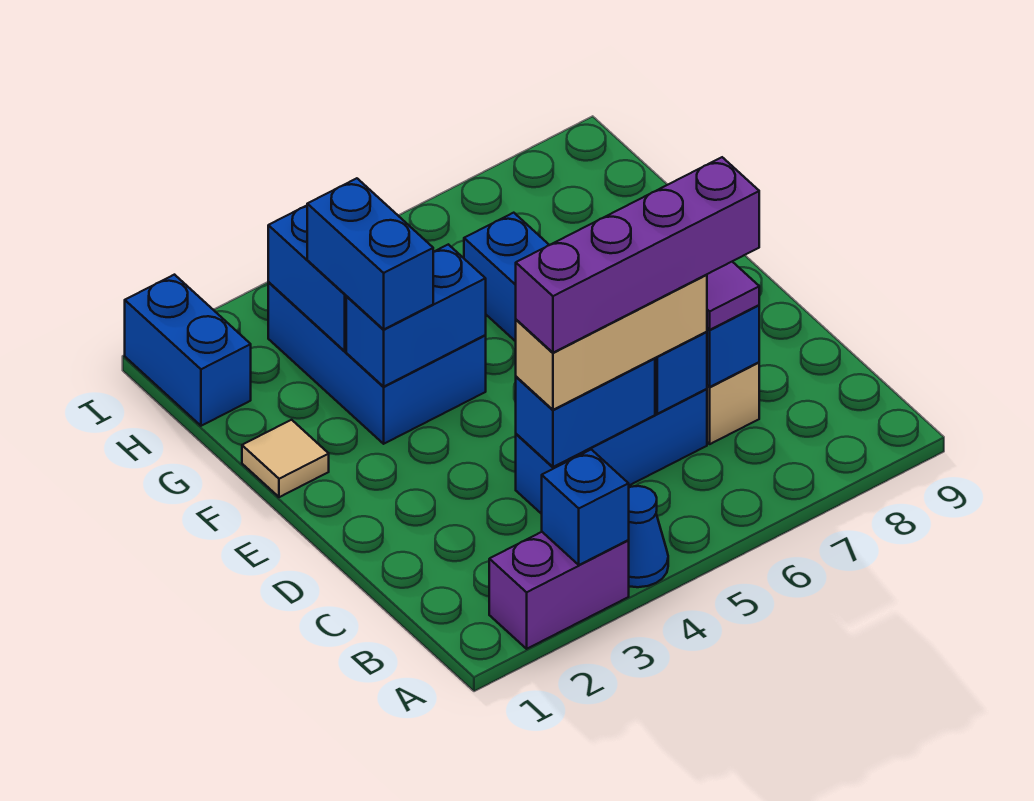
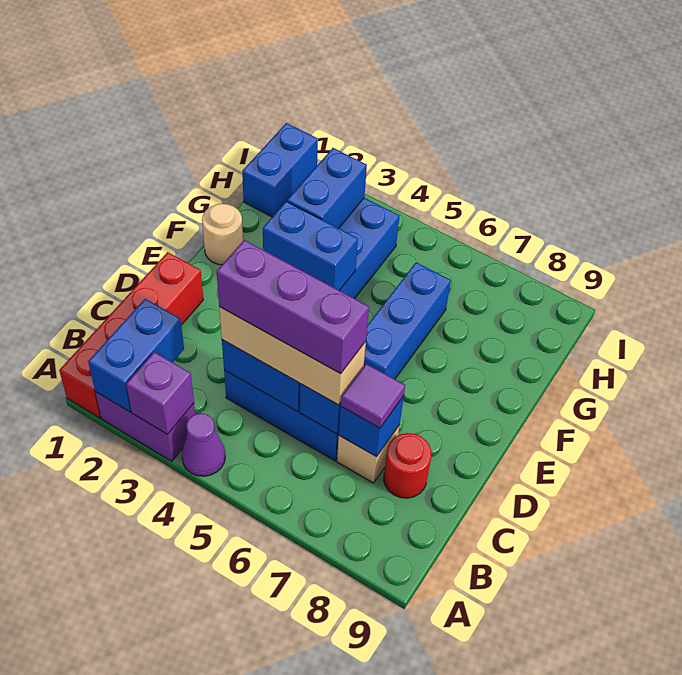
none -> red 1x4 brick [59,252,203,418]
blue 1x1 brick [542,449,629,565] -> purple 1x1 brick [126,352,194,434]
blue 1x1 cone [628,486,668,587] -> purple 1x1 cone [182,413,225,476]
purple 1x4 brick [516,157,759,353] -> purple 1x3 brick [217,240,369,374]
none -> red 1x1 round brick [384,433,432,498]
tan 1x1 tile [242,420,329,497] -> tan 1x1 round brick [202,204,243,265]
blue 1x2 brick [307,178,433,329] -> blue 1x2 brick moved to [88,299,184,412]

